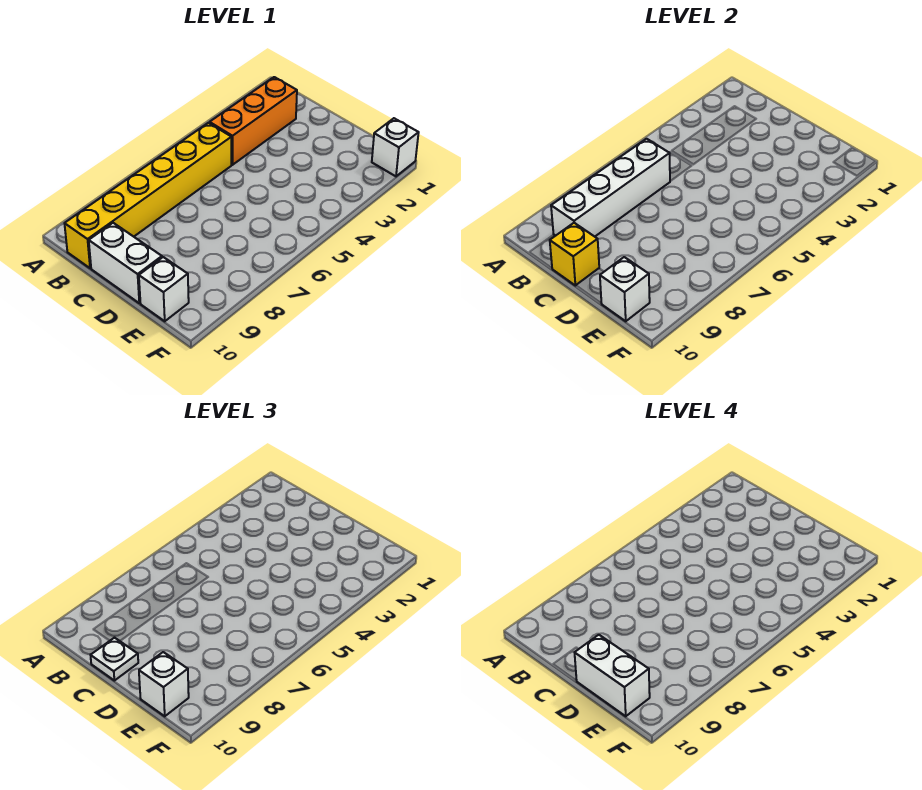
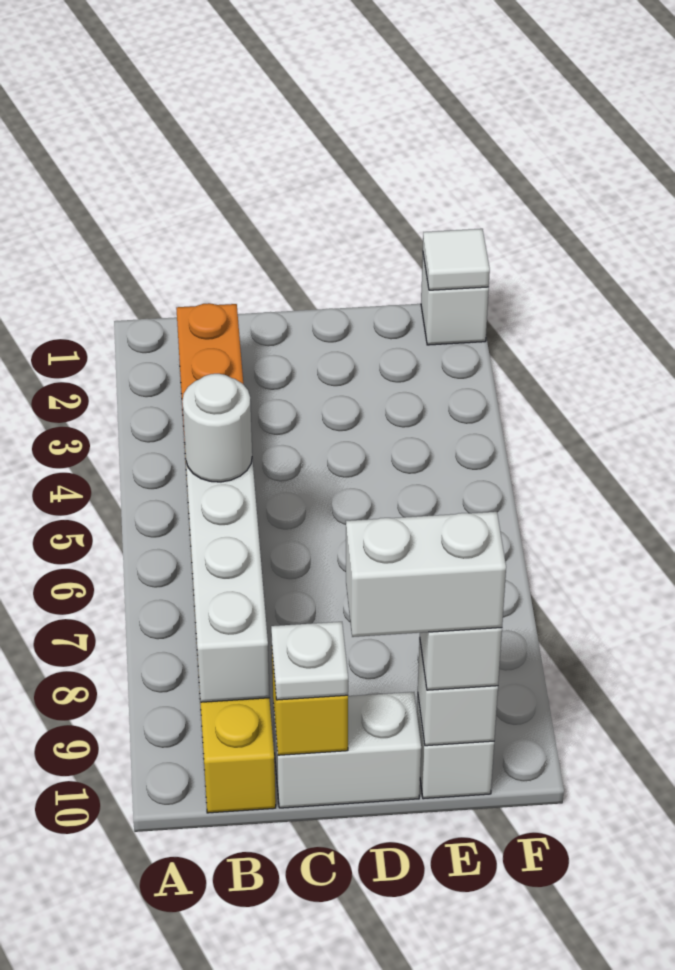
none -> white 1x1 round brick [182,374,252,482]
none -> white 1x1 tile [423,229,490,290]

